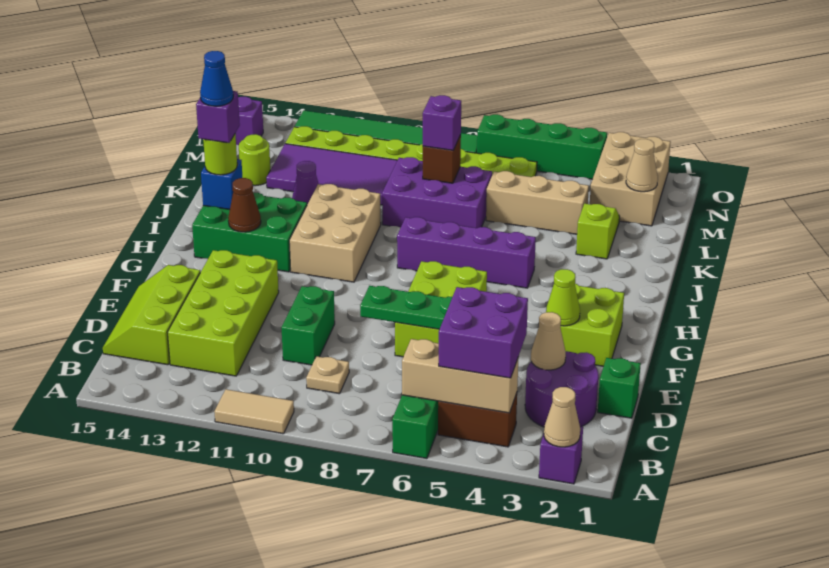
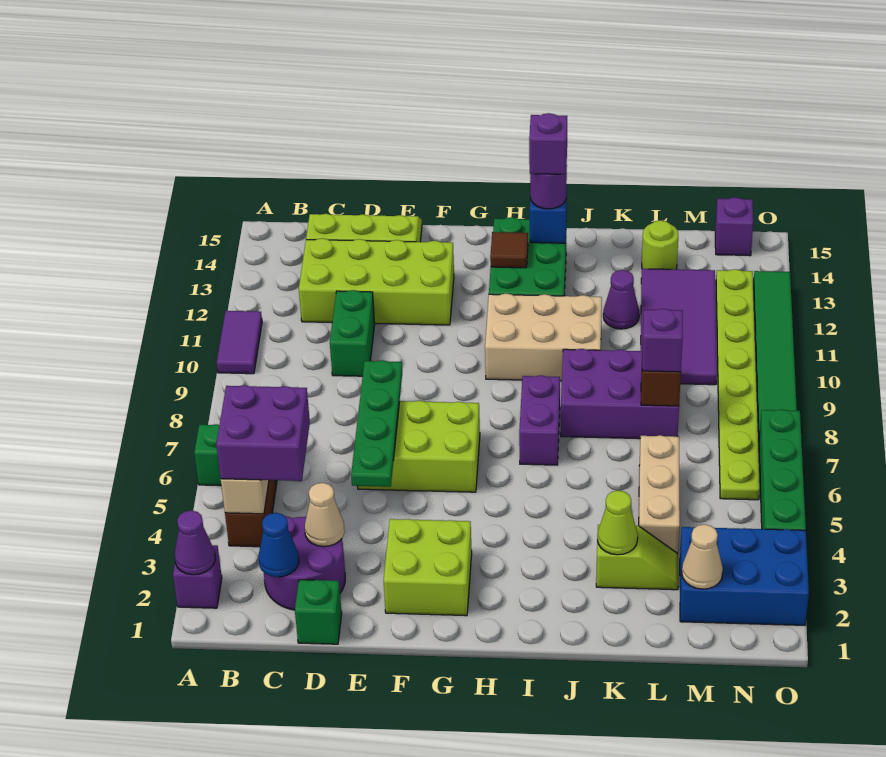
tan 1x1 cone [544,387,580,447] -> purple 1x1 cone [175,511,215,575]
tan 1x2 tile [214,389,294,434] -> purple 1x2 tile [217,311,262,374]
tan 1x1 plate [306,356,349,394] -> none
green 1x2 brick [281,286,335,365] -> green 1x2 brick turned to [330,290,375,376]
lime 1x1 cone [546,269,580,326] -> lime 1x1 cone moved to [597,490,638,555]
brown 1x1 cone [228,178,261,232] -> brown 1x1 tile [490,232,528,268]
purple 1x4 brick [397,217,536,288] -> purple 1x2 brick [519,375,560,465]
lime 1x1 round brick [203,134,237,175] -> purple 1x1 round brick [530,166,567,209]
blue 1x1 cone [200,51,233,106] -> blue 1x1 cone moved to [258,513,299,577]
purple 2x3 brick [382,157,492,228] -> purple 2x3 brick turned to [561,349,679,439]
tan 2x3 brick [590,132,671,226] -> blue 2x3 brick [680,527,809,625]

